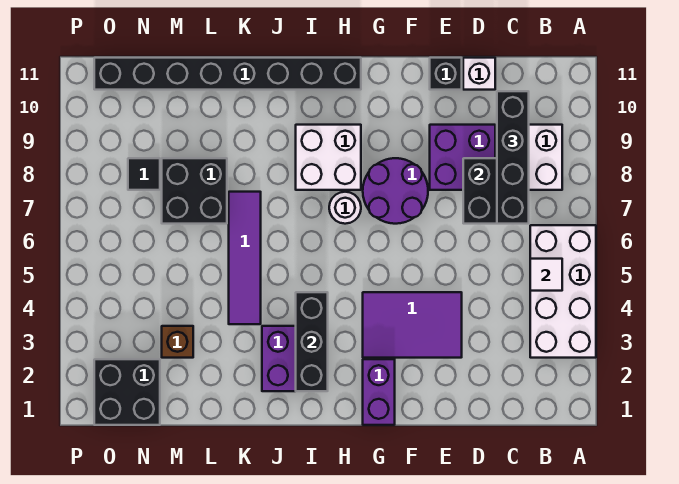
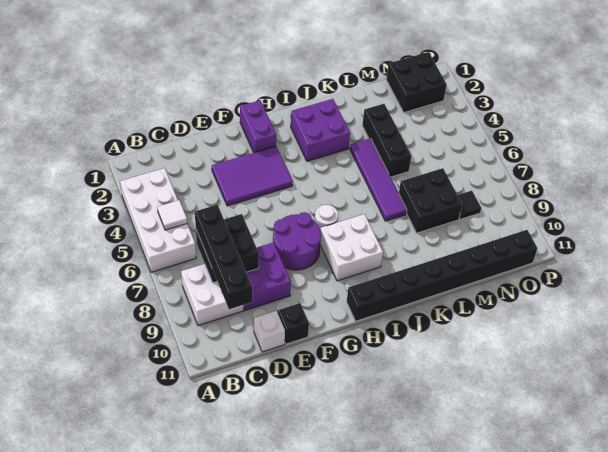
black 1x3 brick [296,292,328,391] -> black 1x3 brick moved to [362,104,411,177]
brown 1x1 brick [162,326,193,358] -> none

